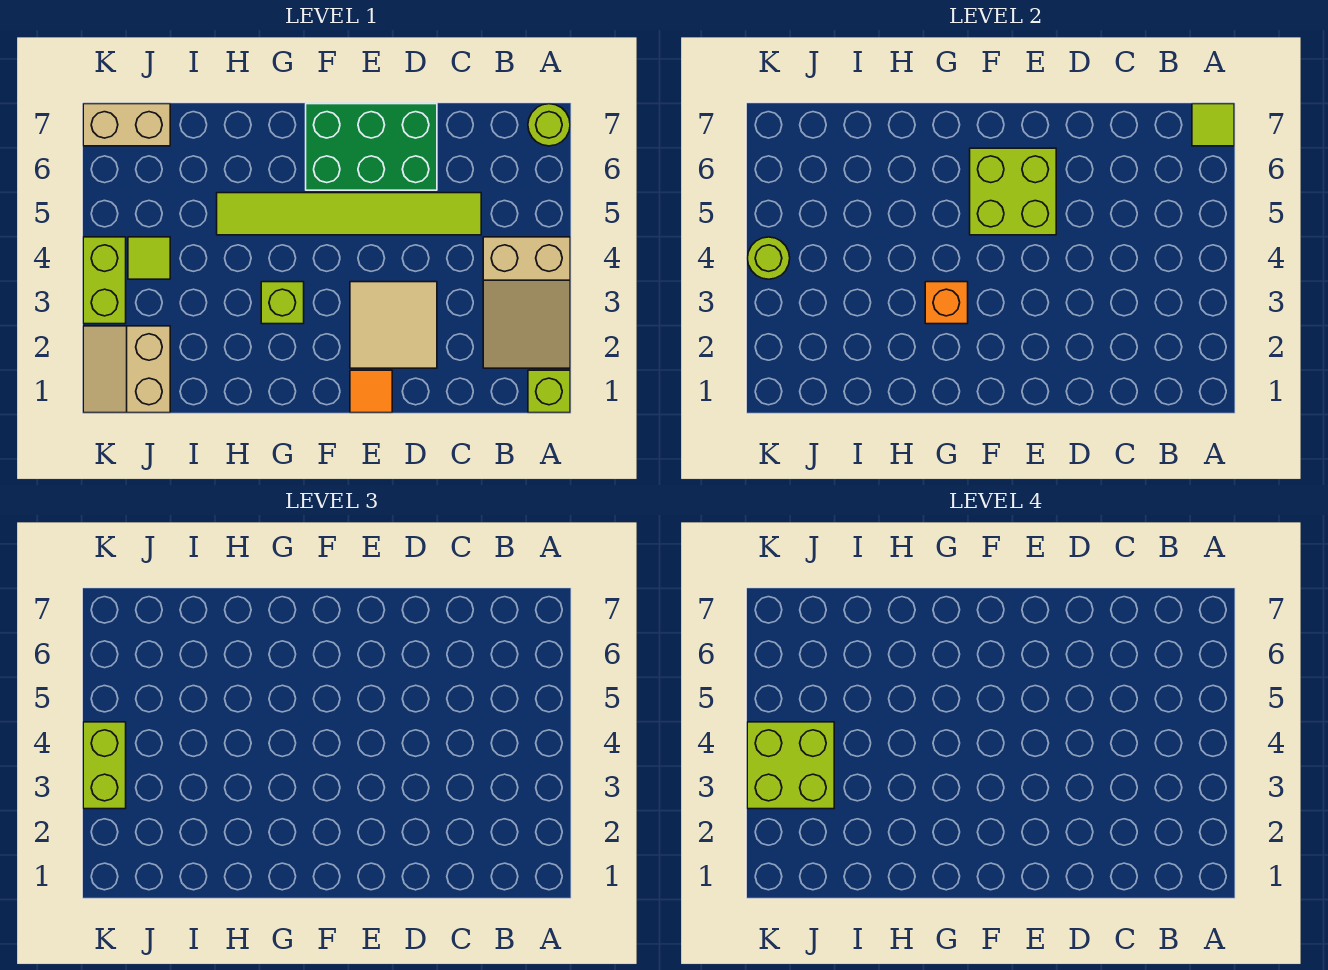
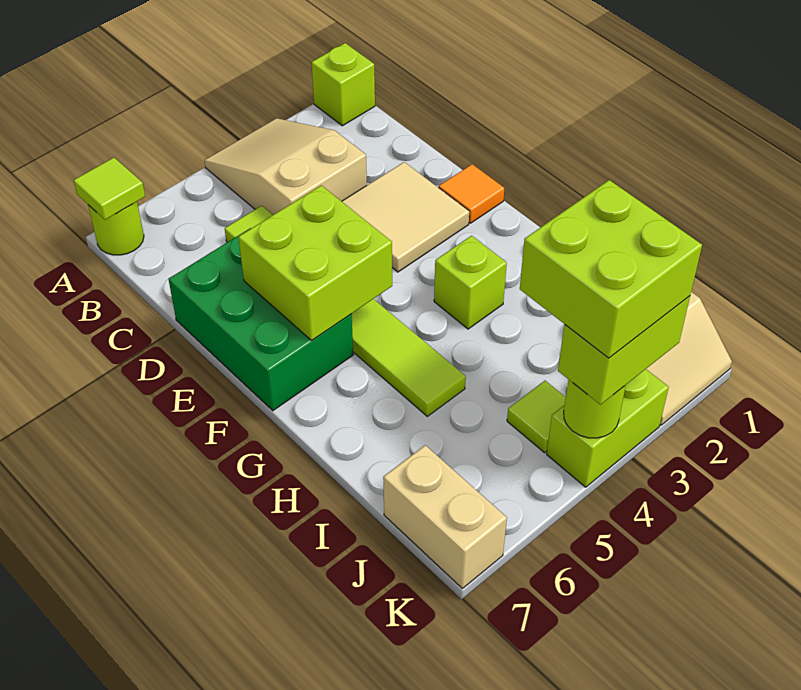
tan 2x3 slope [483,237,570,368] -> tan 2x3 slope turned to [205,118,367,215]
orange 1x1 brick [925,282,968,324] -> none

